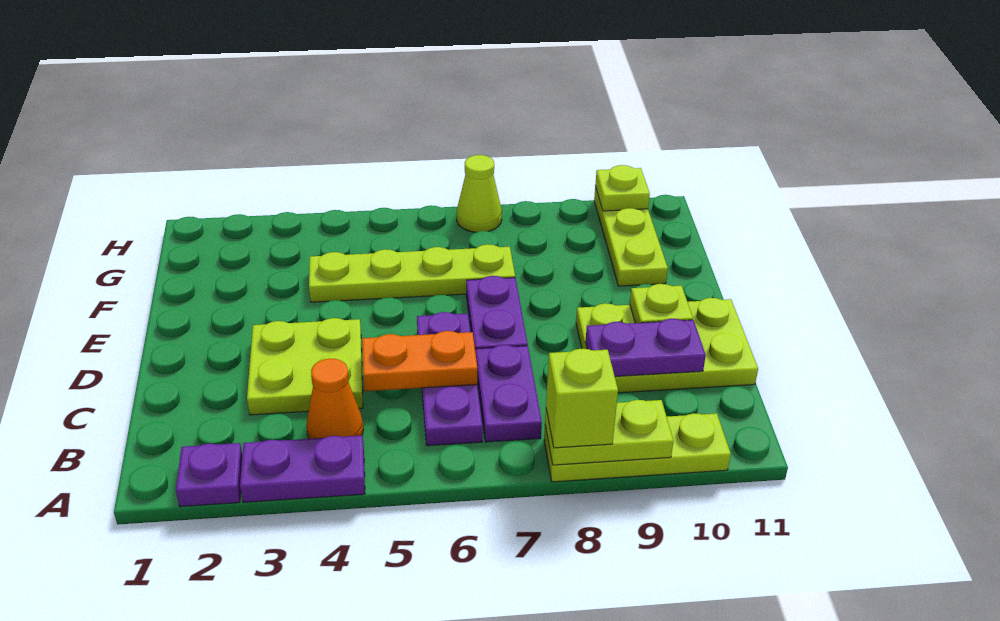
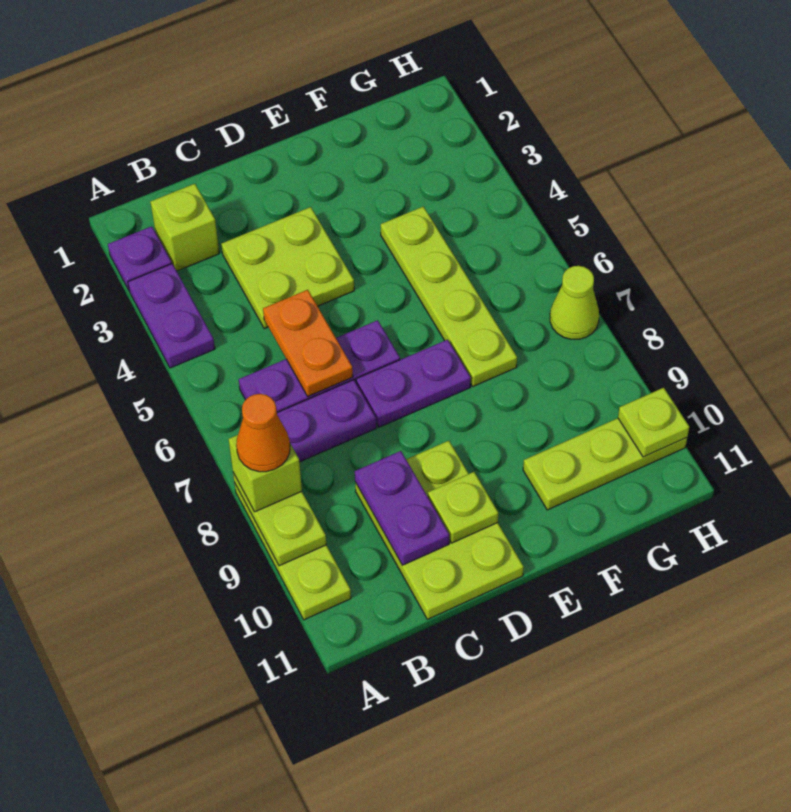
none -> lime 1x1 brick [151,184,219,271]
orange 1x1 cone [306,359,363,439] -> orange 1x1 cone moved to [236,394,290,472]

